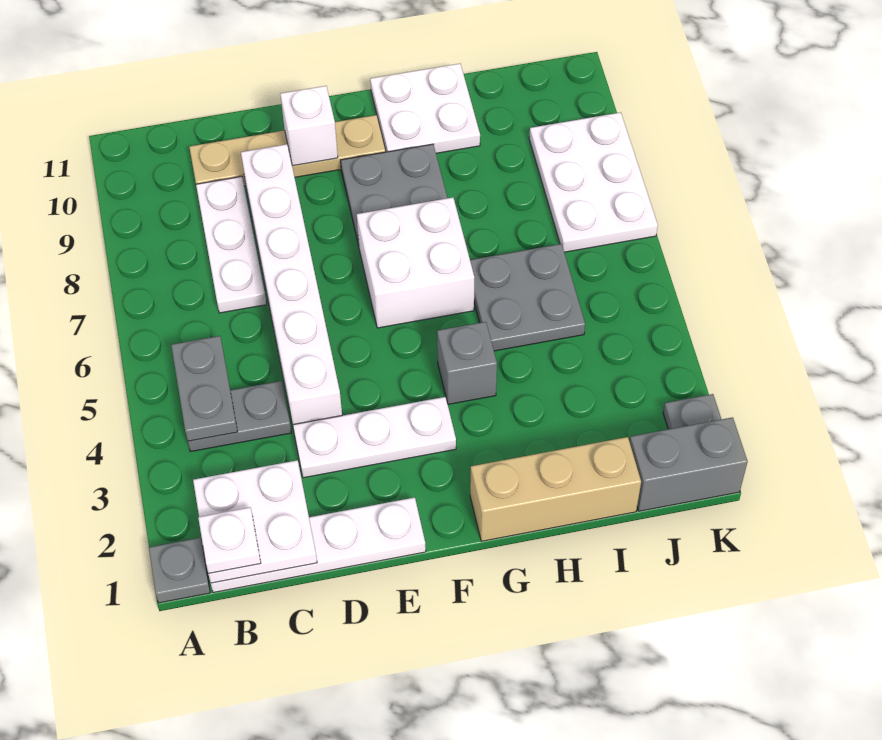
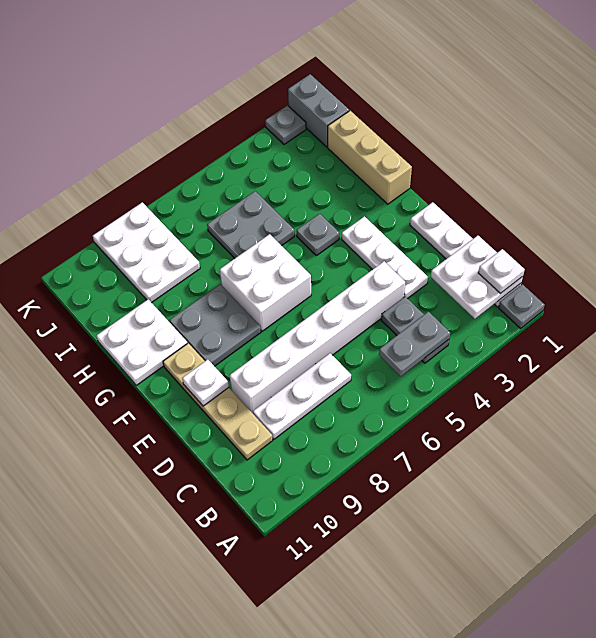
white 1x1 brick [280,86,338,166] -> white 1x1 plate [182,359,229,406]
grey 1x1 brick [437,322,497,404] -> grey 1x1 plate [297,214,339,256]
white 2x3 plate [529,112,658,252] -> white 2x3 plate turned to [93,202,200,303]

